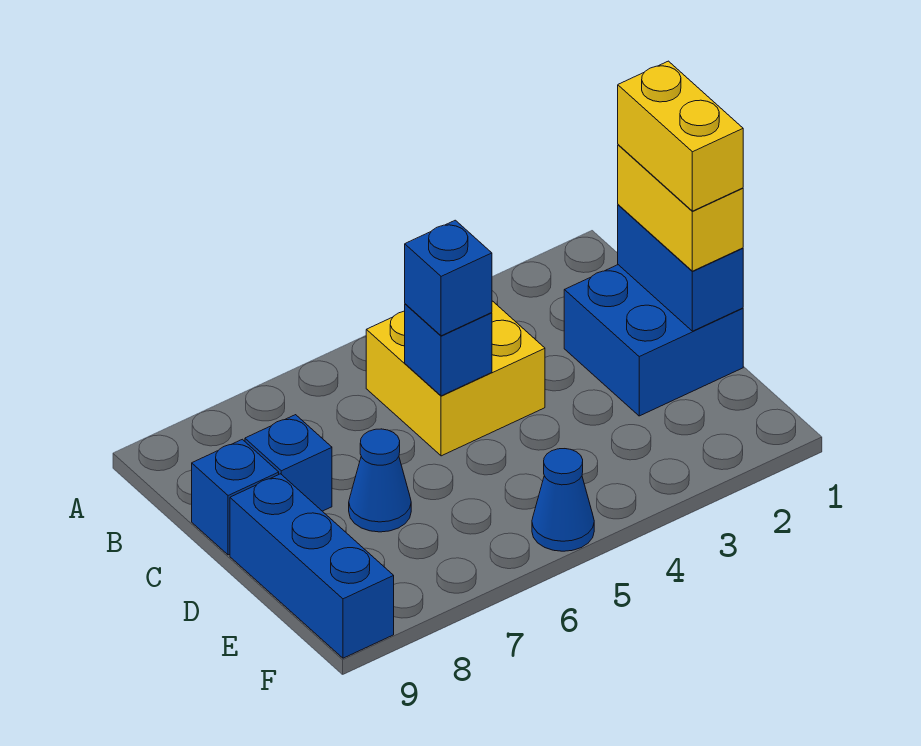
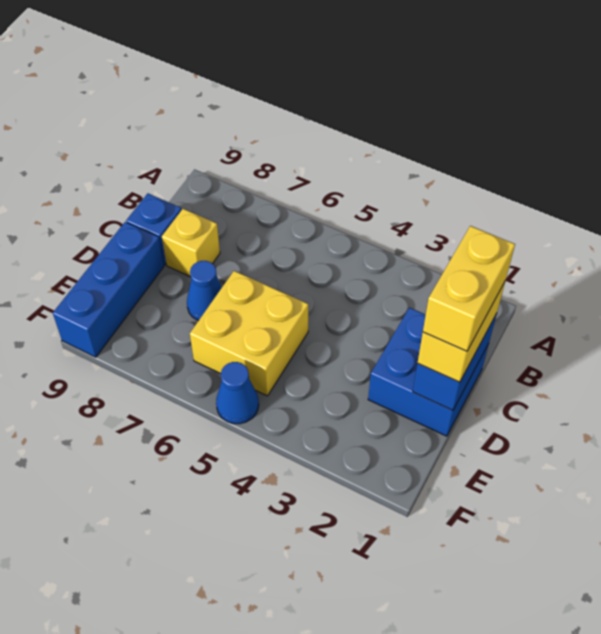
yellow 2x2 brick [366,301,545,456] -> yellow 2x2 brick moved to [190,271,308,396]
blue 1x1 brick [405,304,492,396] -> none
blue 1x1 brick [405,220,492,336] -> none
blue 1x1 brick [245,415,332,511] -> yellow 1x1 brick [162,209,220,277]

